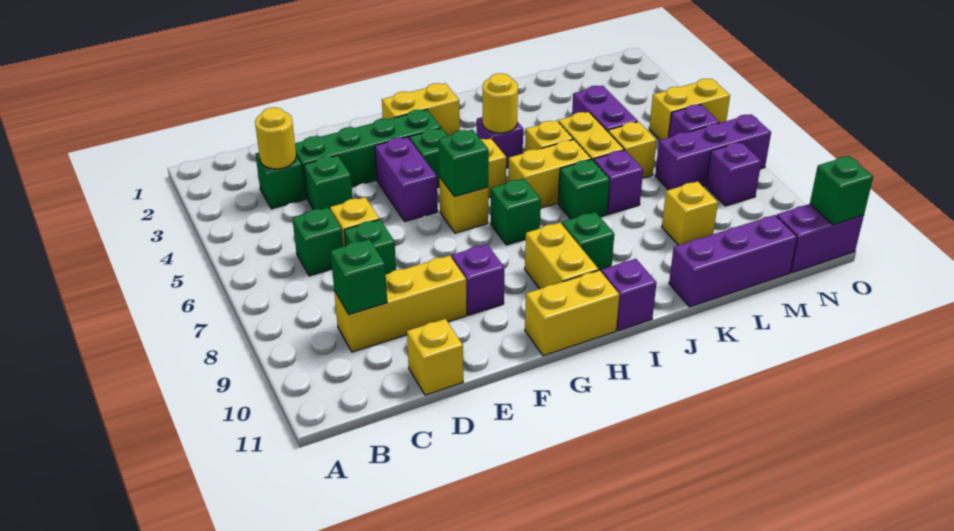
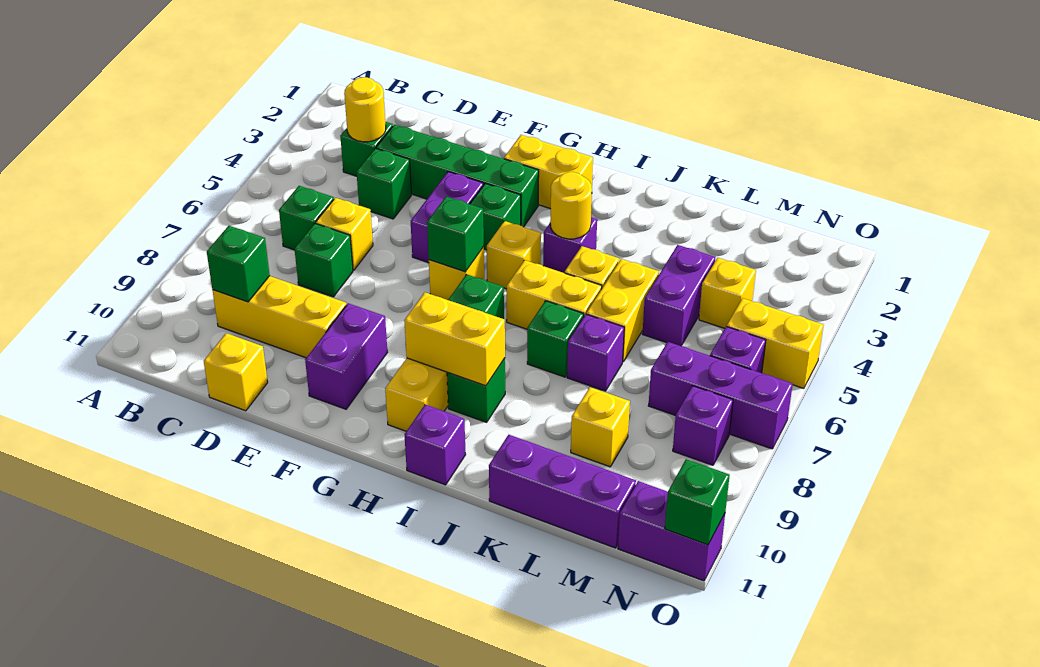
purple 1x1 brick [452,244,504,315] -> purple 1x2 brick [305,303,388,409]
yellow 1x2 brick [525,270,619,356] -> yellow 1x2 brick moved to [404,292,505,386]
yellow 1x1 brick [608,122,657,178] -> yellow 1x1 brick moved to [699,258,756,328]

